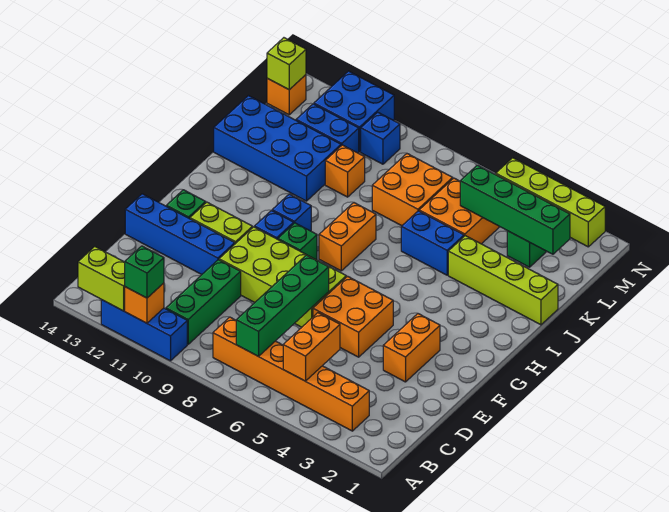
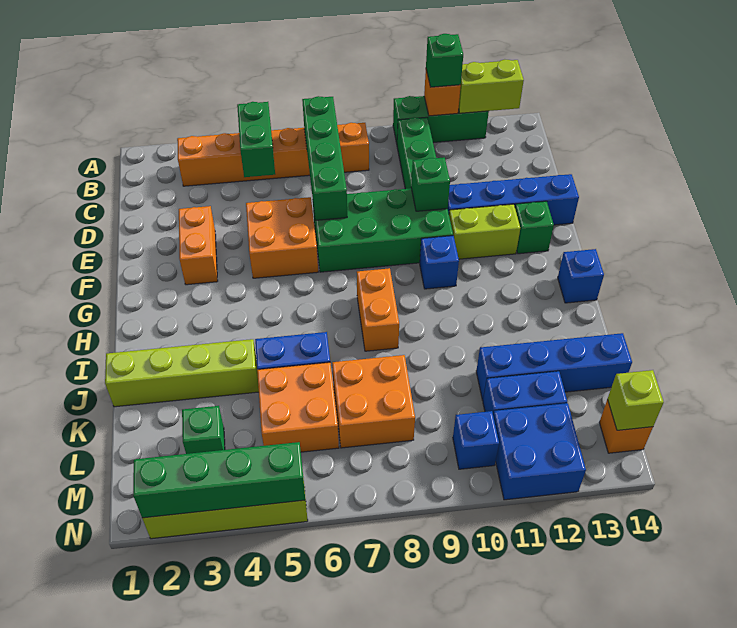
blue 1x3 brick [101,300,187,361] -> green 1x3 brick [393,96,489,143]
orange 1x2 brick [283,313,340,381] -> green 1x2 brick [237,102,275,177]
lime 2x4 brick [219,227,346,327] -> green 2x4 brick [313,188,453,272]
green 1x1 brick [278,223,317,260] -> green 1x1 brick moved to [411,157,450,211]
blue 1x1 brick [272,194,311,231] -> blue 1x1 brick moved to [558,249,604,303]
blue 2x4 brick [214,96,341,201] -> blue 1x4 brick [476,333,632,400]
orange 1x1 brick [325,145,365,197] -> none
green 1x4 brick [460,165,570,254] -> green 1x4 brick moved to [133,442,305,518]

